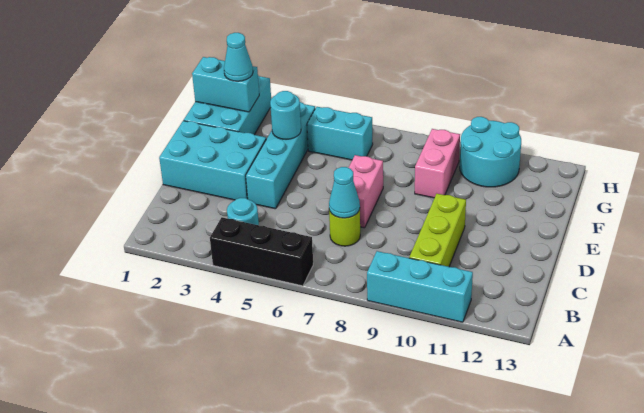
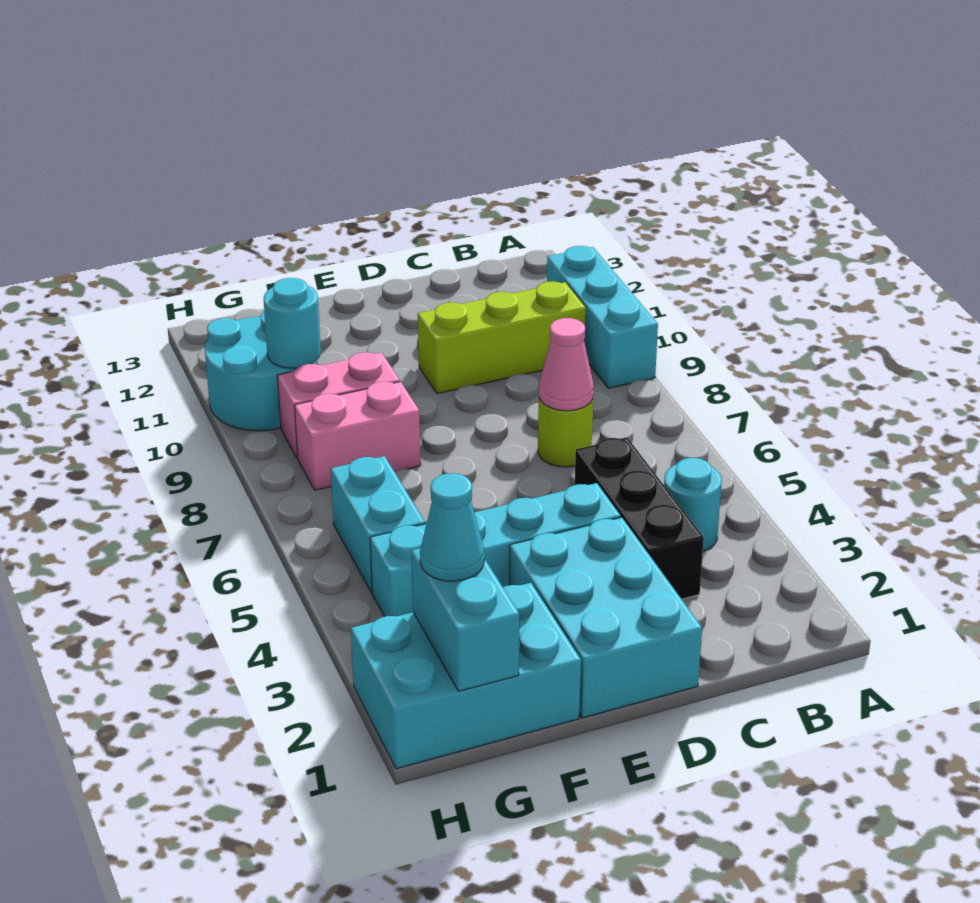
black 1x3 brick [210,217,313,286] -> black 1x3 brick moved to [575,437,704,599]
cyan 1x1 cone [329,167,360,218] -> pink 1x1 cone [539,318,594,411]
pink 1x2 brick [349,155,383,228] -> pink 1x2 brick moved to [294,382,421,490]
cyan 1x1 round brick [270,91,301,139] -> cyan 1x1 round brick moved to [264,278,321,368]

